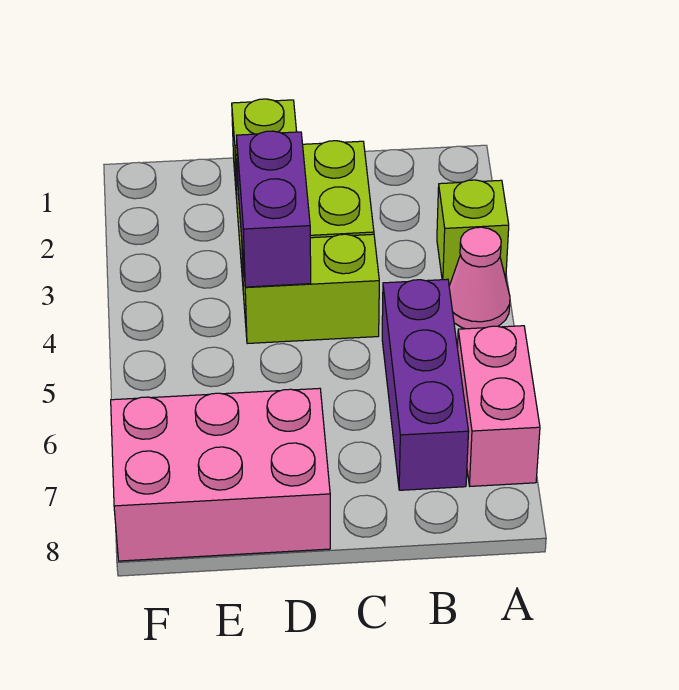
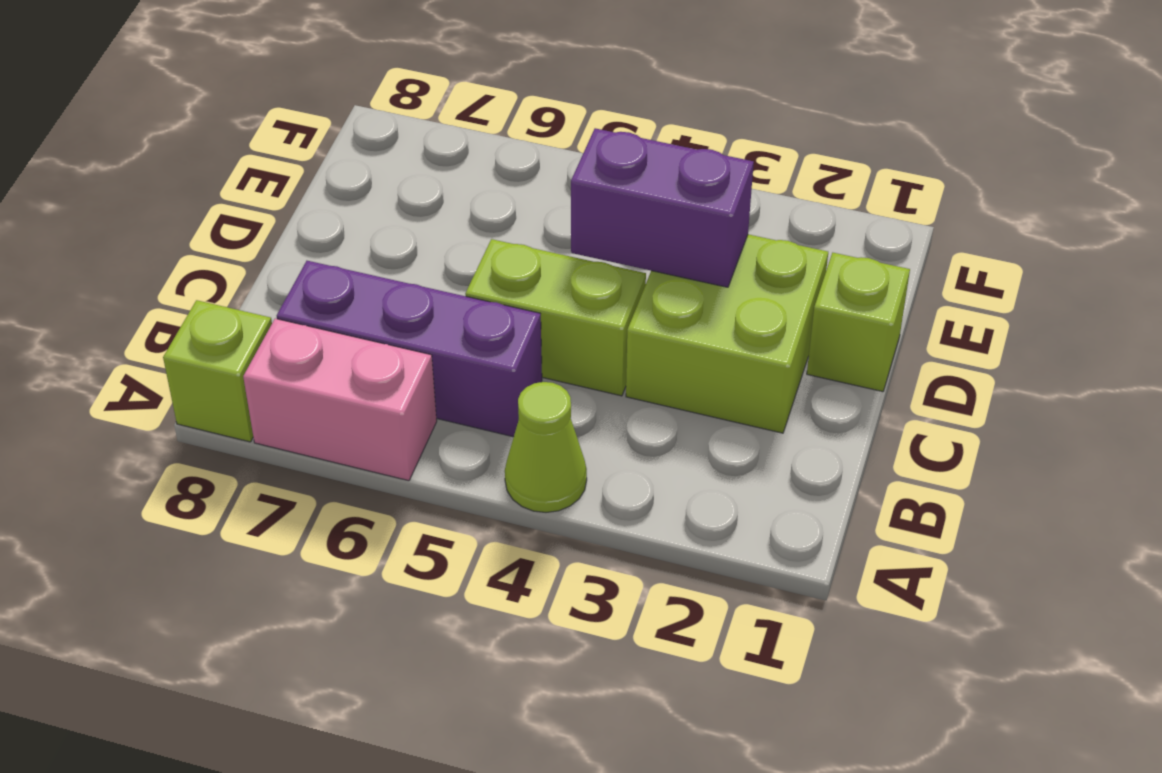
lime 1x1 brick [437,180,509,284] -> lime 1x1 brick moved to [163,300,272,442]
pink 1x1 cone [449,227,510,329] -> lime 1x1 cone [505,382,587,512]
lime 1x2 brick [242,234,379,344] -> lime 1x2 brick turned to [465,239,646,396]
pink 2x3 brick [111,388,330,561] -> none

